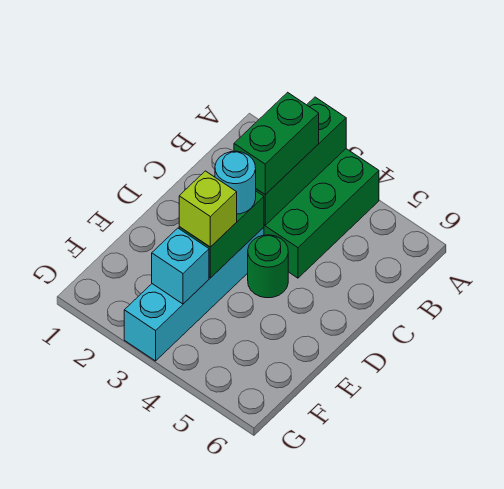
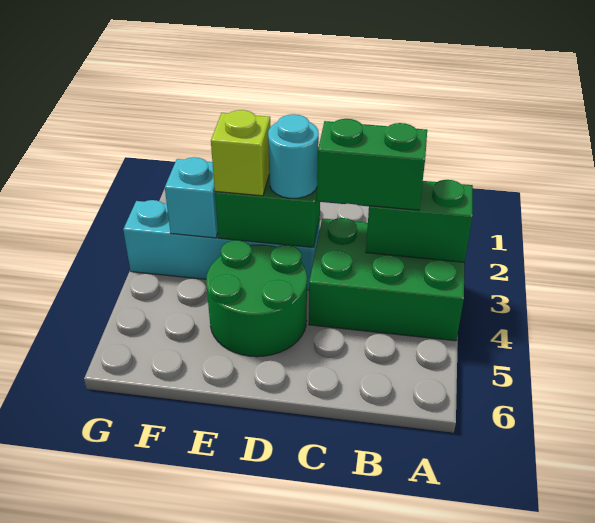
green 1x3 brick [256,97,346,225] -> green 1x2 brick [366,180,473,262]
green 1x1 round brick [248,235,288,298] -> green 2x2 round brick [206,240,307,357]

